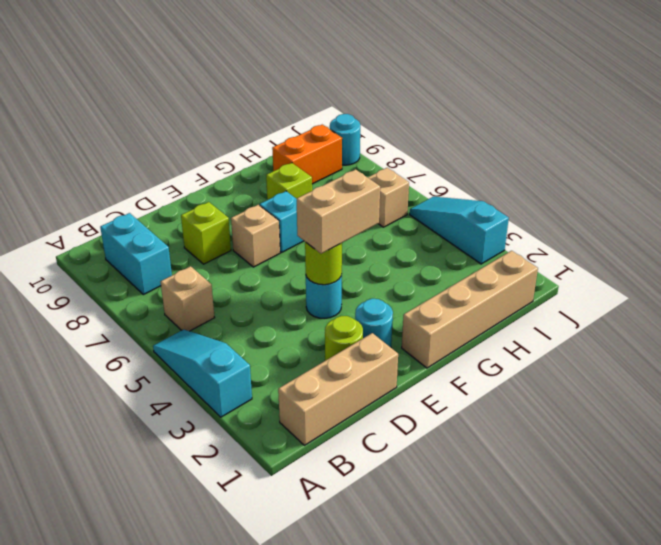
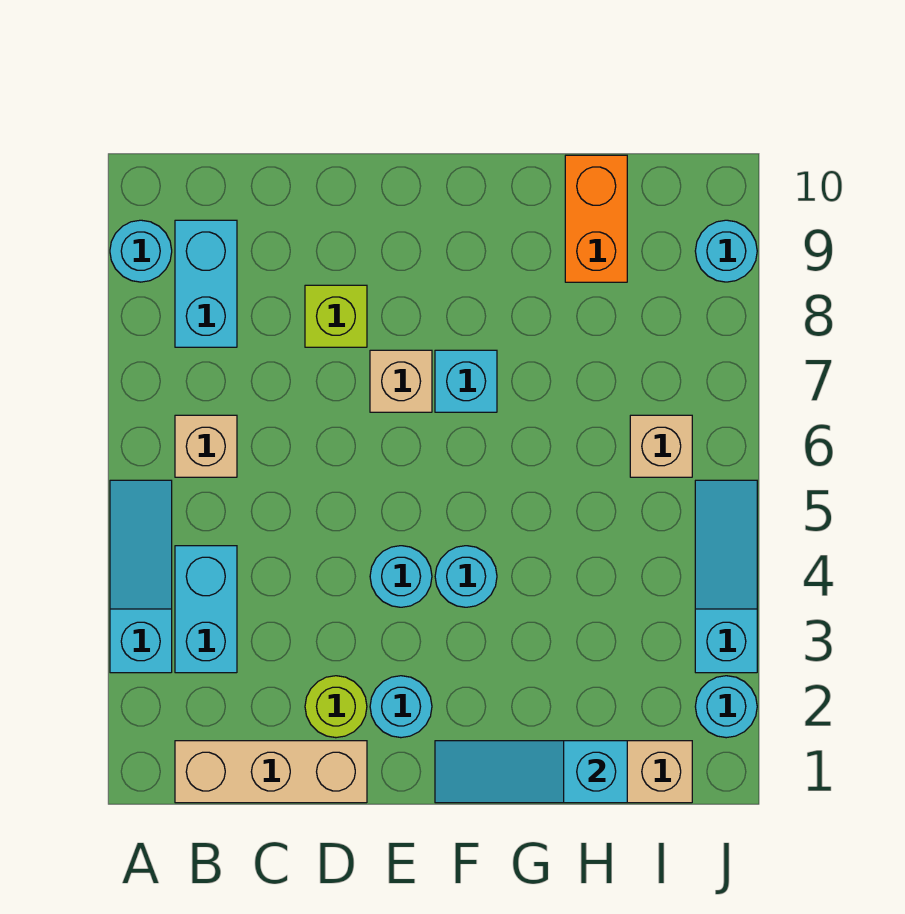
none -> cyan 1x1 round brick [110,220,172,282]
none -> cyan 1x2 brick [175,546,237,673]
lime 1x1 round brick [305,242,342,285] -> none
tan 1x2 brick [297,169,380,254] -> none
none -> cyan 1x3 slope [435,741,627,803]
none -> cyan 1x1 round brick [435,546,497,607]
lime 1x1 brick [266,163,312,200] -> none
orange 1x2 brick [272,125,342,184] -> orange 1x2 brick turned to [565,155,627,282]
none -> cyan 1x1 round brick [695,676,757,738]

